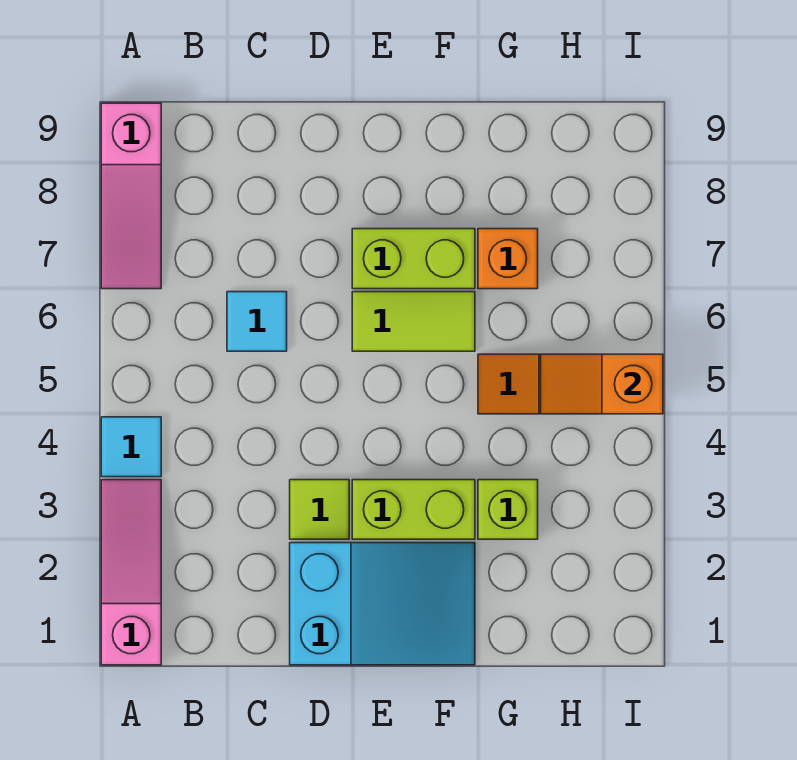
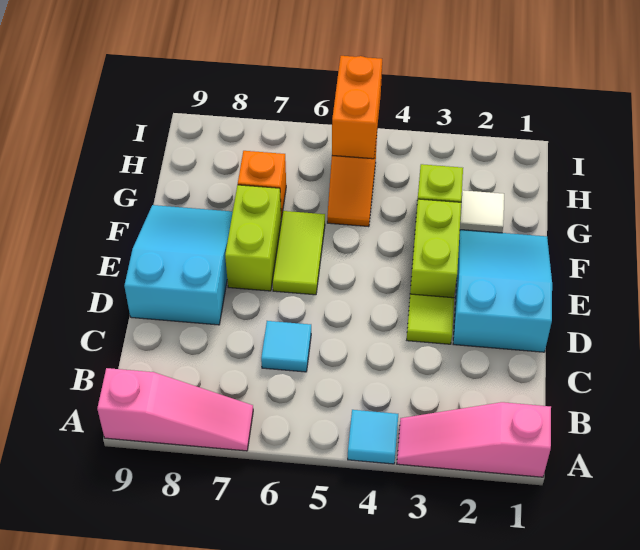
none -> cyan 2x3 slope [124,205,233,325]
none -> white 1x1 tile [460,190,504,233]
orange 1x2 slope [541,354,663,414] -> orange 1x2 brick [332,56,382,159]

